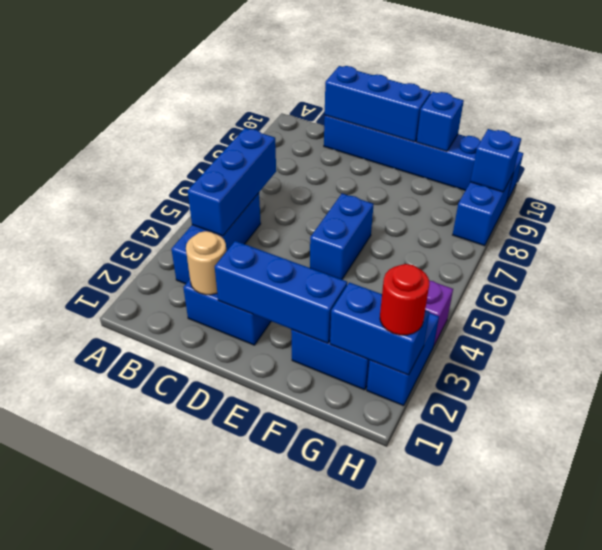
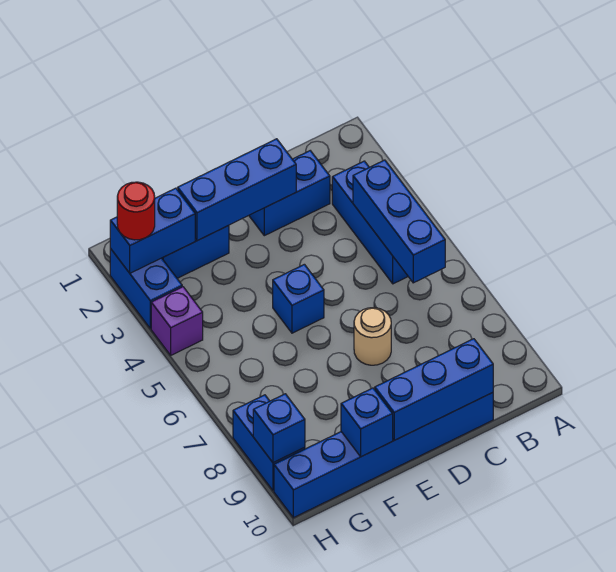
tan 1x1 round brick [186,231,226,295] -> tan 1x1 round brick moved to [354,308,391,365]
blue 1x2 brick [310,194,374,279] -> blue 1x1 brick [273,264,324,333]

